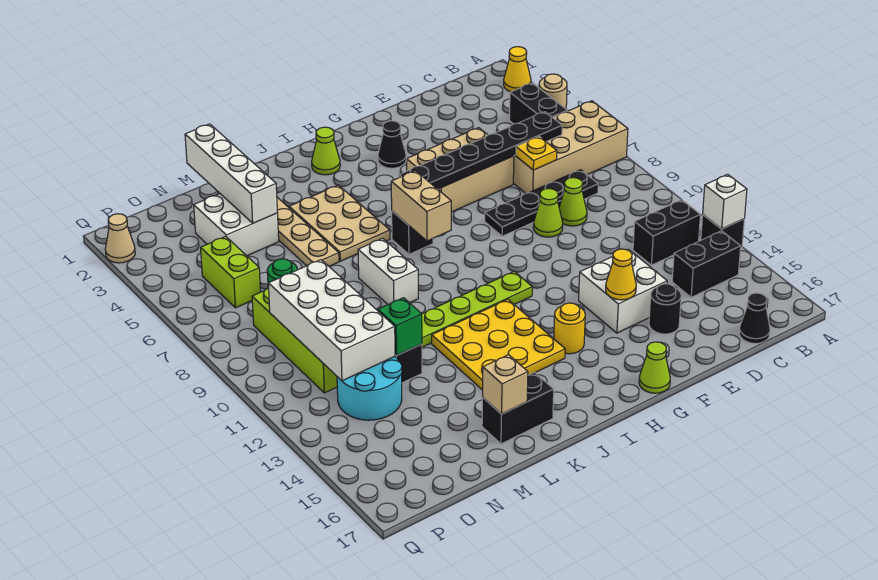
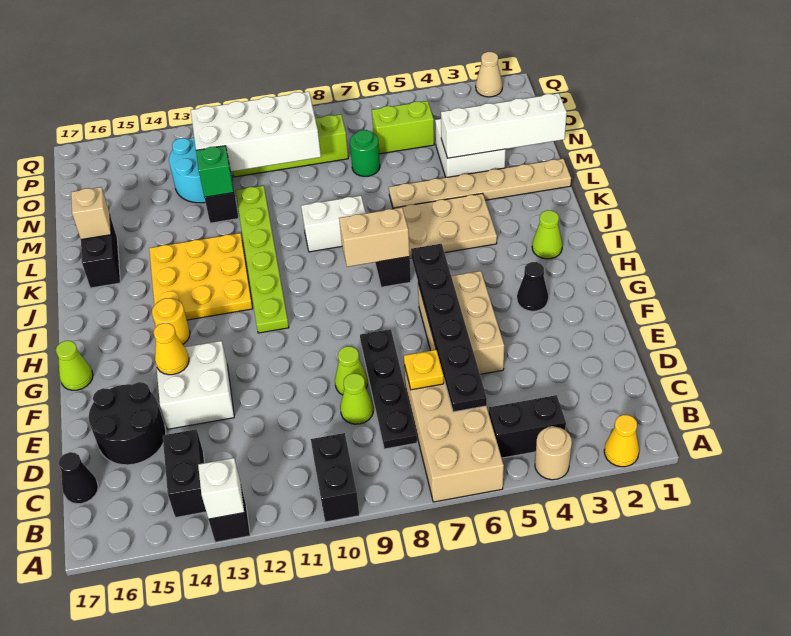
black 1x2 brick [633,200,701,265] -> black 1x2 brick moved to [311,433,359,522]
black 1x1 round brick [649,284,681,334] -> black 2x2 round brick [89,382,166,465]

